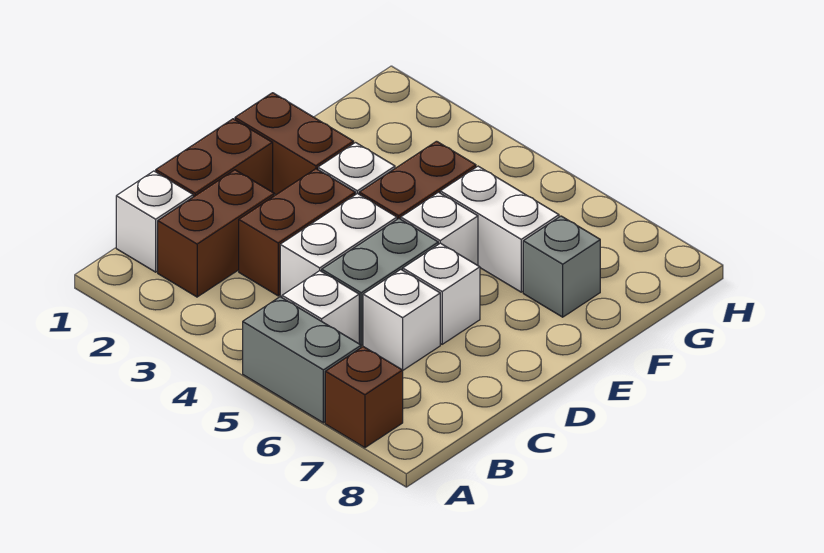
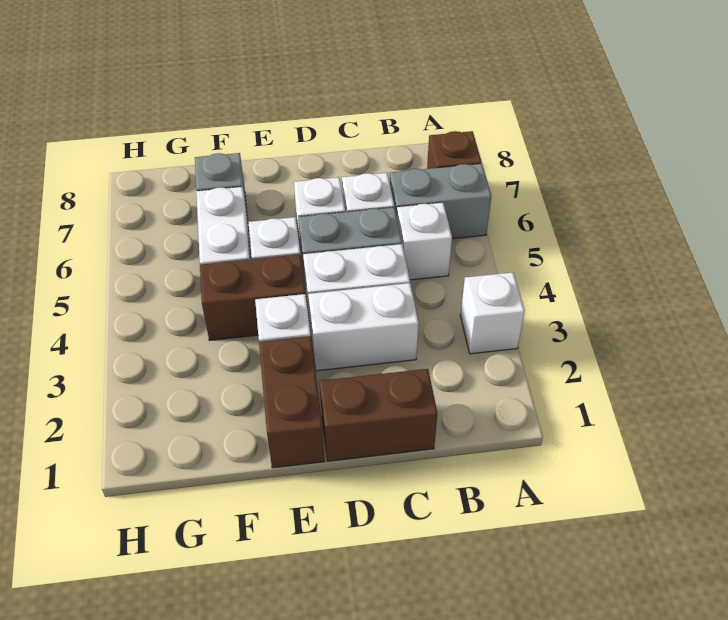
grey 1x2 brick [243,297,361,423] -> grey 1x2 brick turned to [390,164,492,239]
white 1x1 brick [116,171,193,272] -> white 1x1 brick moved to [460,272,525,354]
brown 1x2 brick [158,170,274,297] -> none
brown 1x2 brick [239,169,355,296] -> white 1x2 brick [308,283,419,371]

